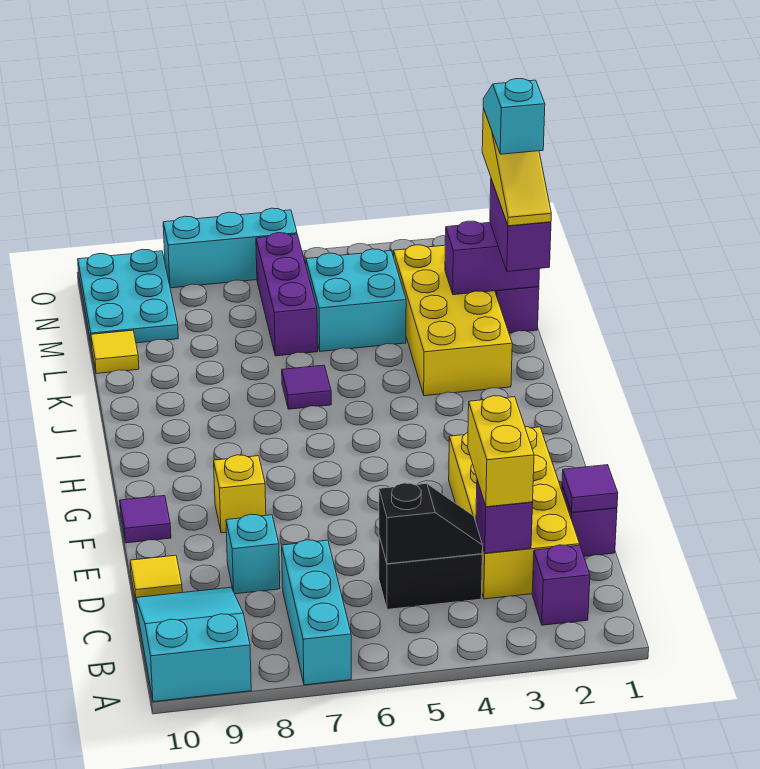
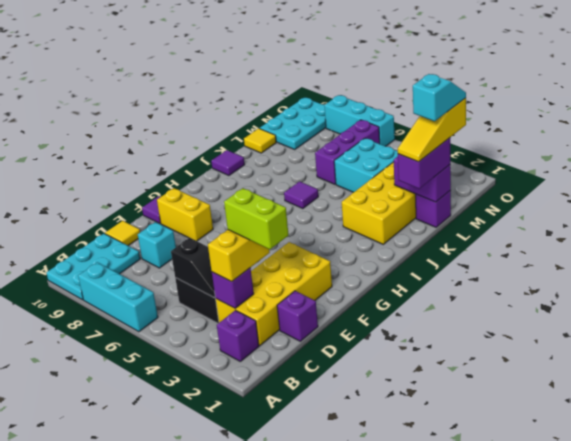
cyan 1x3 brick [282,540,351,685] -> cyan 1x3 brick turned to [78,262,158,332]
cyan 2x3 slope [136,587,251,702] -> cyan 2x3 plate [46,234,140,300]
purple 1x1 tile [562,465,618,512] -> purple 1x1 tile moved to [211,150,245,176]
none -> lime 1x2 brick [224,188,289,250]
yellow 1x1 brick [214,455,266,533] -> yellow 1x2 brick [157,188,213,241]

